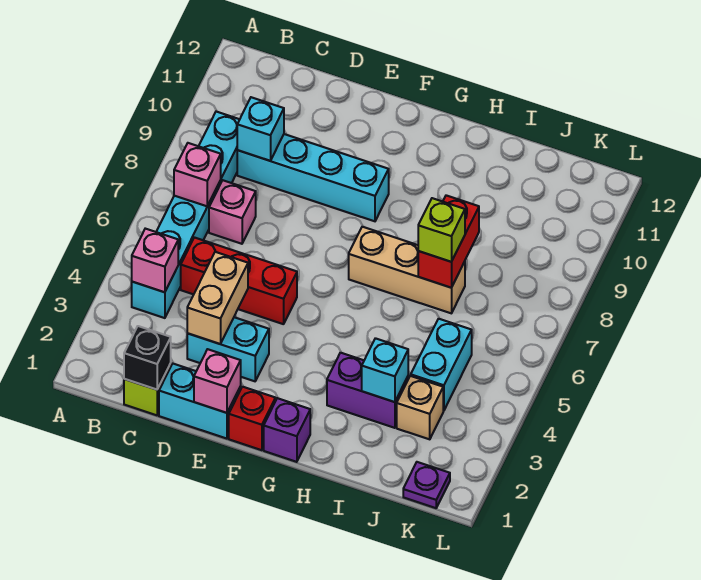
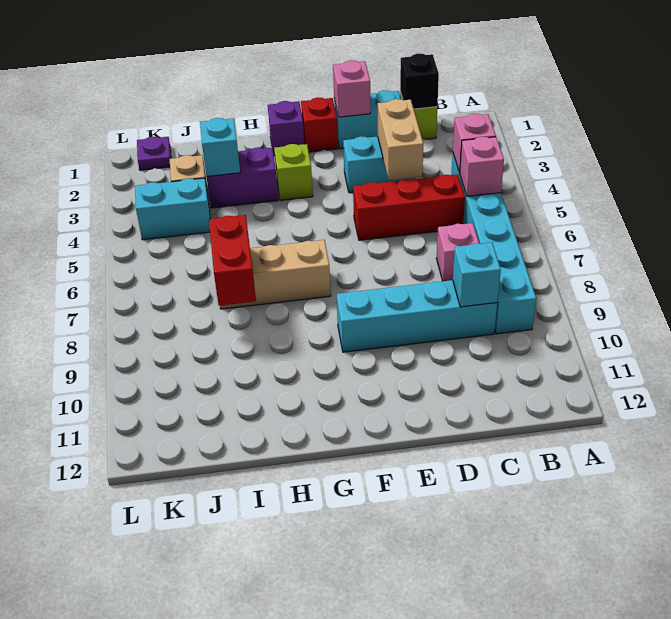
pink 1x1 brick [174,143,221,206] -> pink 1x1 brick moved to [460,137,504,196]
lime 1x1 brick [418,198,465,262] -> lime 1x1 brick moved to [274,144,313,200]
cyan 1x2 brick [411,319,472,411] -> cyan 1x2 brick turned to [135,178,210,240]

